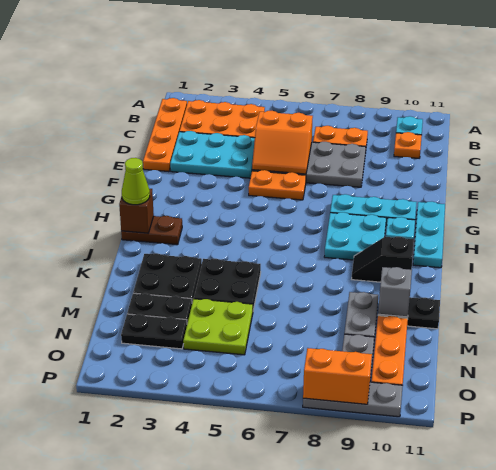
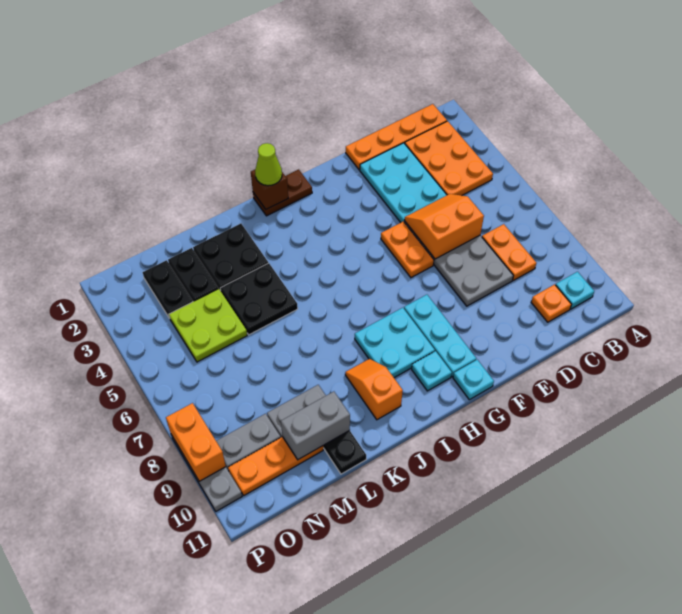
orange 2x2 slope [252,111,313,174] -> orange 2x2 slope turned to [405,194,484,259]
cyan 1x3 plate [413,202,445,268] -> cyan 1x1 plate [453,360,494,400]
brown 1x2 plate [121,216,182,245] -> brown 1x2 plate turned to [253,169,312,216]
black 1x2 slope [352,236,414,282] -> orange 1x2 slope [345,359,403,420]
grey 1x1 brick [378,267,412,317] -> grey 1x2 brick [281,392,350,460]

